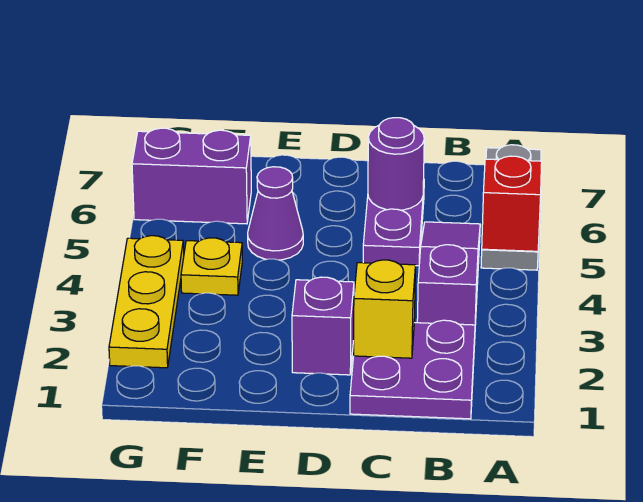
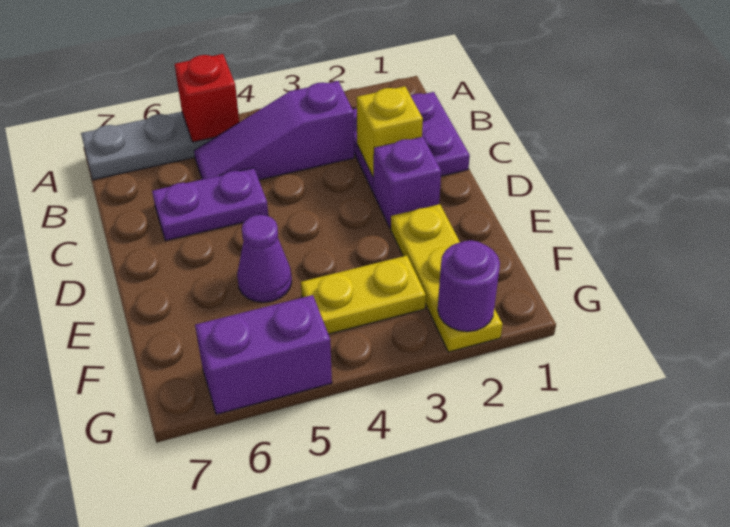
purple 1x1 round brick [368,118,424,210] -> purple 1x1 round brick moved to [438,240,500,332]
yellow 1x1 plate [181,238,242,295] -> yellow 1x2 plate [301,256,426,334]
purple 1x2 brick [132,128,251,224] -> purple 1x2 brick turned to [195,295,332,414]
yellow 1x3 plate [109,236,184,368] -> yellow 1x3 plate turned to [391,204,503,352]

